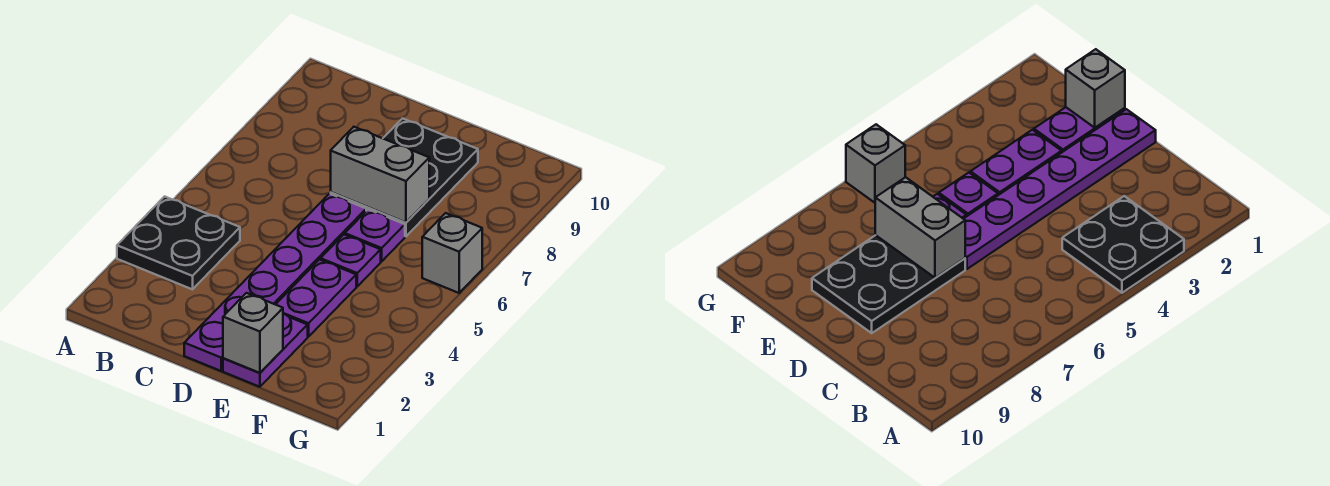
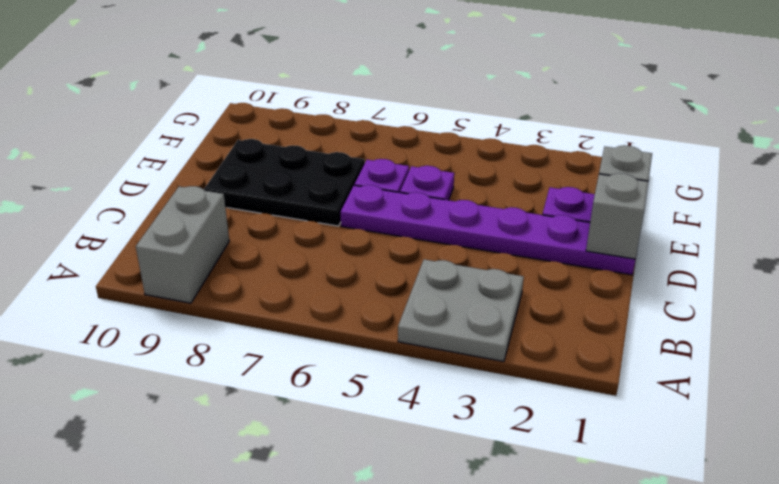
black 2x2 plate [117,196,240,289] -> grey 2x2 plate [398,259,524,362]
grey 1x2 brick [331,127,429,222] -> grey 1x2 brick moved to [136,186,229,303]
purple 1x2 plate [276,260,356,337] -> none
grey 1x1 brick [422,213,482,293] -> grey 1x1 brick moved to [586,173,648,259]

